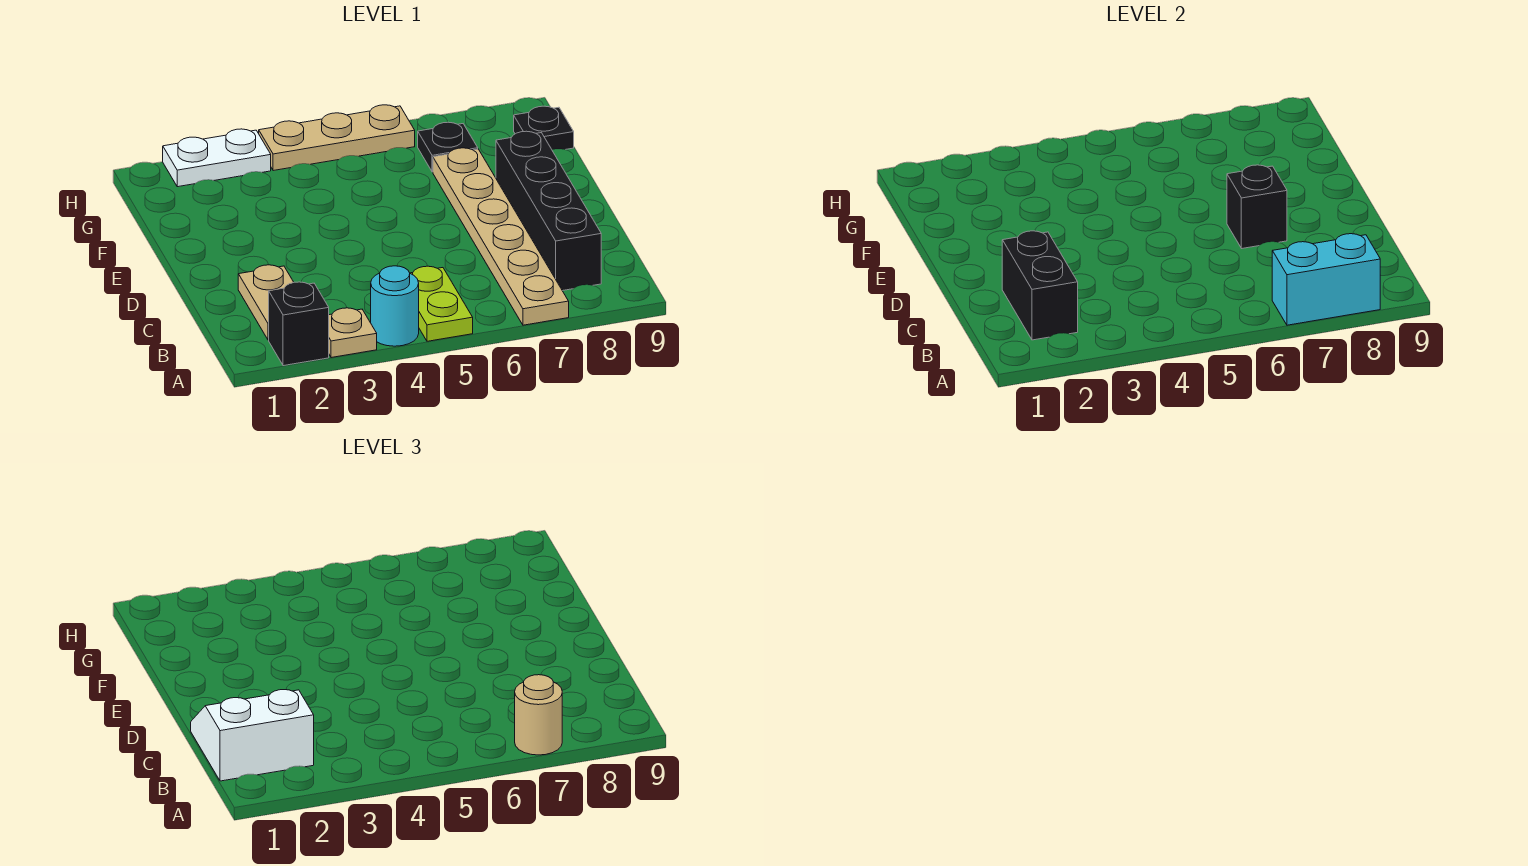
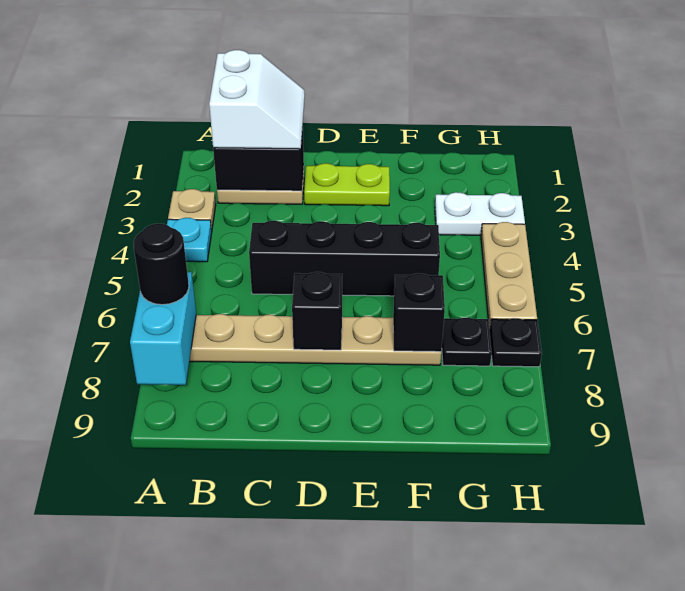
black 1x1 brick [269,282,329,366] -> black 1x1 brick moved to [393,273,445,352]
cyan 1x1 round brick [371,266,419,346] -> cyan 1x1 plate [167,218,212,262]
lime 1x2 plate [410,266,473,341] -> lime 1x2 plate moved to [304,163,390,206]
tan 1x1 round brick [515,675,562,755] -> black 1x1 round brick [134,224,189,305]
black 1x4 brick [496,131,601,291] -> black 1x4 brick moved to [249,221,440,296]
black 1x1 plate [514,106,574,150] -> black 1x1 plate moved to [490,318,542,367]
white 1x2 plate [163,129,271,187] -> white 1x2 plate turned to [435,192,525,235]

